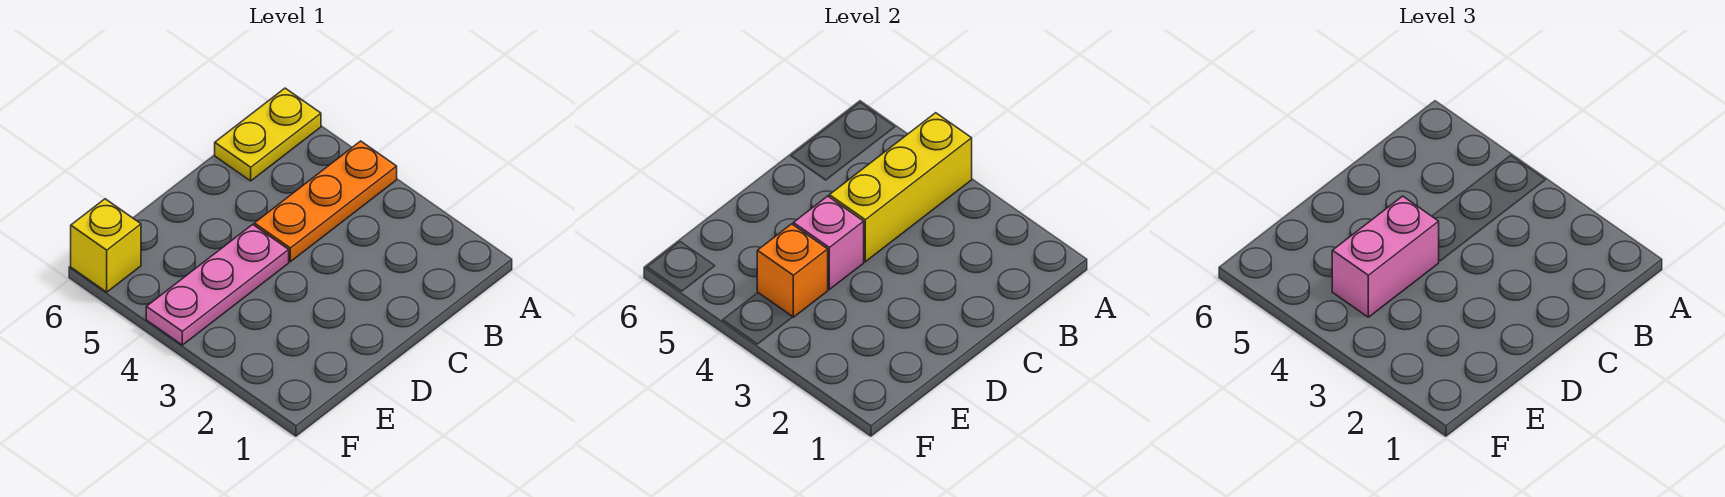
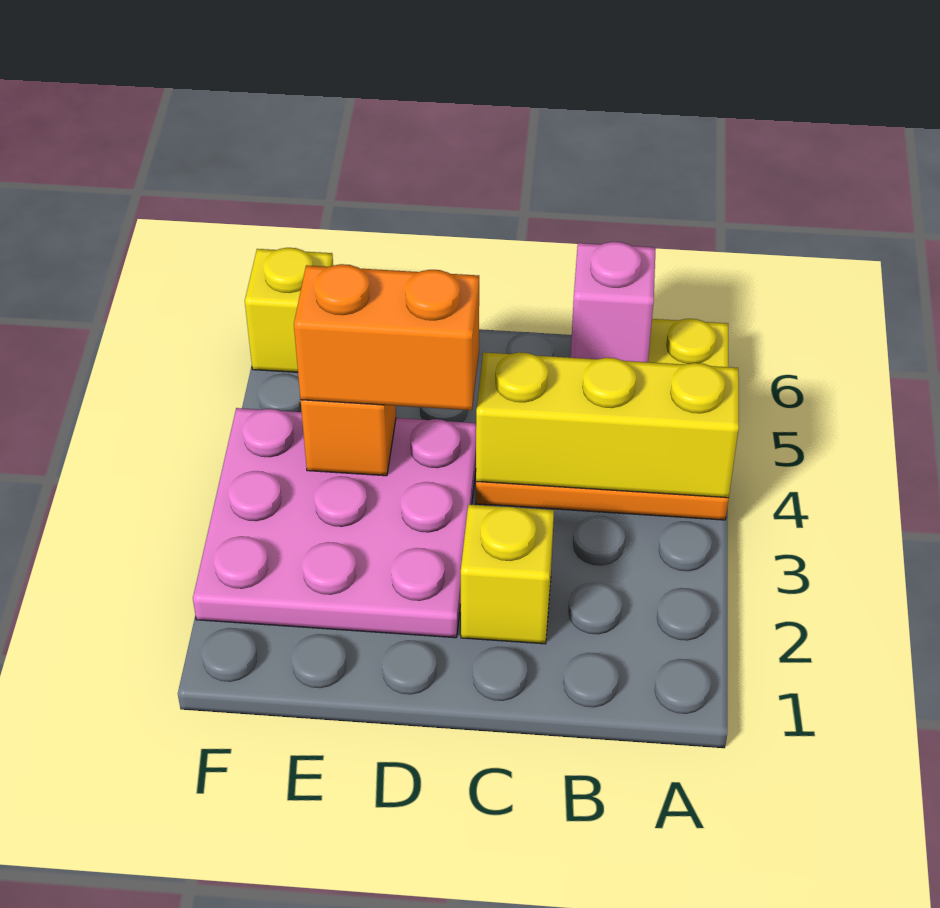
none -> yellow 1x1 brick [461,505,554,644]
pink 1x3 plate [146,224,289,345] -> pink 3x3 plate [193,408,476,638]
pink 1x1 brick [793,196,864,289] -> pink 1x1 brick moved to [571,242,656,362]
pink 1x2 brick [1332,196,1439,317] -> orange 1x2 brick [294,264,479,410]

